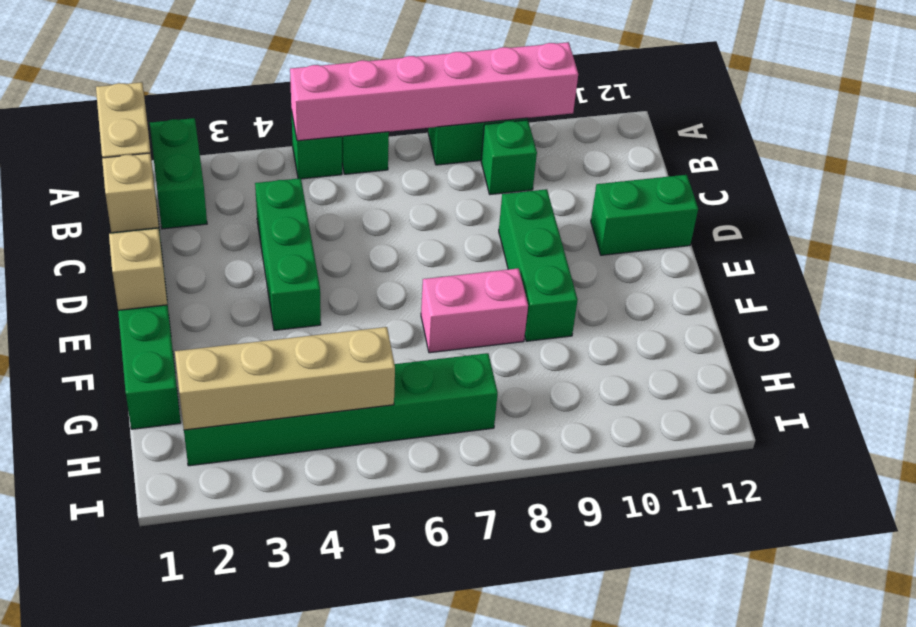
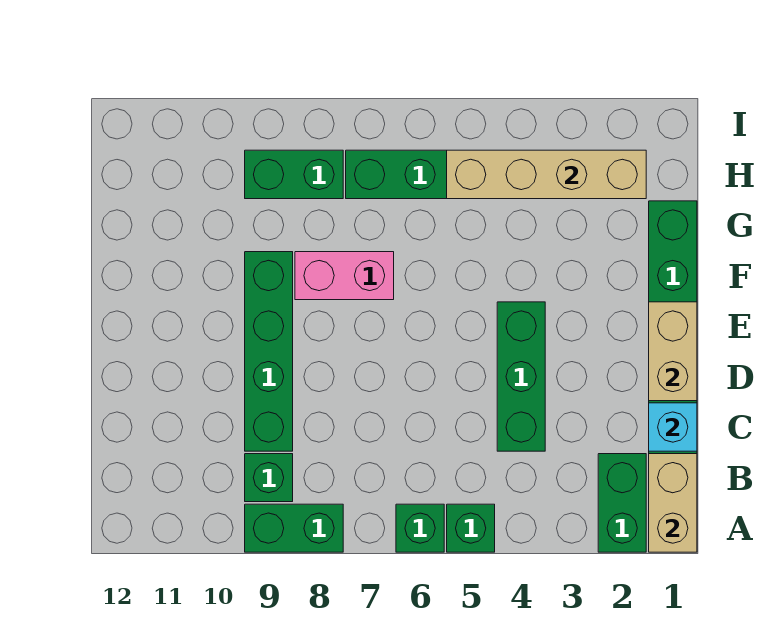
pink 1x6 brick [290,42,578,141] -> none
tan 1x1 brick [102,153,159,233] -> cyan 1x1 brick [649,403,697,451]
green 1x3 brick [499,189,578,341] -> green 1x4 brick [245,252,293,451]
green 1x2 brick [591,175,698,255] -> green 1x2 brick moved to [245,150,343,199]
tan 1x1 brick [109,229,167,310] -> tan 1x2 brick [649,302,697,401]

